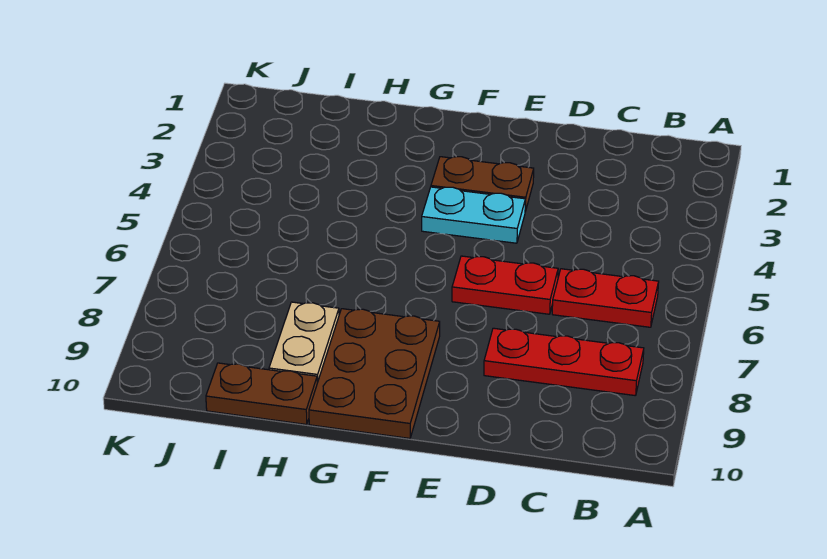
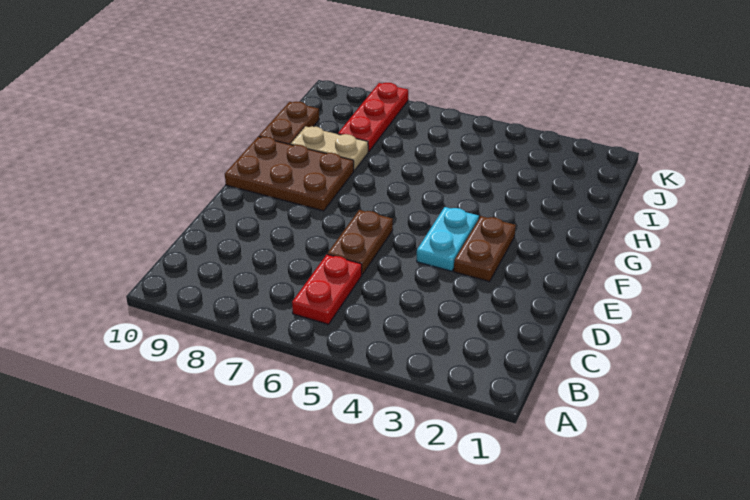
red 1x3 plate [484,328,644,396] -> red 1x3 plate moved to [338,83,408,152]
red 1x2 plate [452,256,558,314] -> brown 1x2 plate [328,210,393,275]

